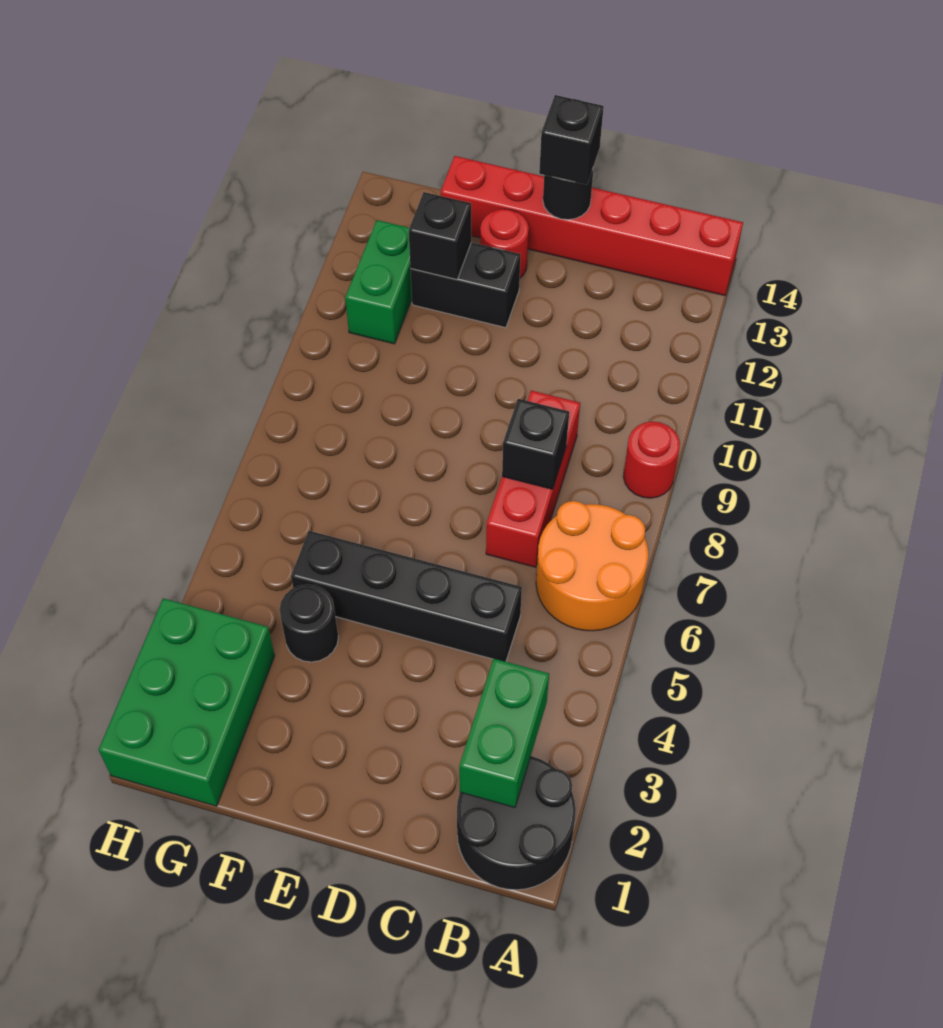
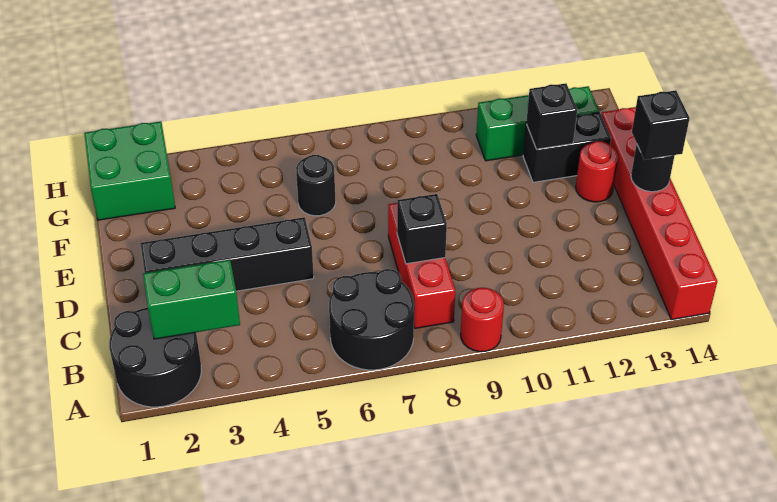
orange 2x2 round brick [536,501,648,631] -> black 2x2 round brick [329,269,414,370]
black 1x4 brick [291,531,522,662] -> black 1x4 brick turned to [140,217,314,291]
red 1x3 brick [486,391,580,567] -> red 1x3 brick turned to [388,203,455,328]
black 1x2 brick [410,242,521,328] -> black 1x2 brick turned to [523,112,611,182]
black 1x1 round brick [279,584,338,662] -> black 1x1 round brick moved to [296,155,336,216]
green 2x3 brick [99,598,275,806] -> green 2x2 brick [84,122,175,220]
green 1x2 brick [345,220,412,344] -> green 1x3 brick [476,86,599,161]

